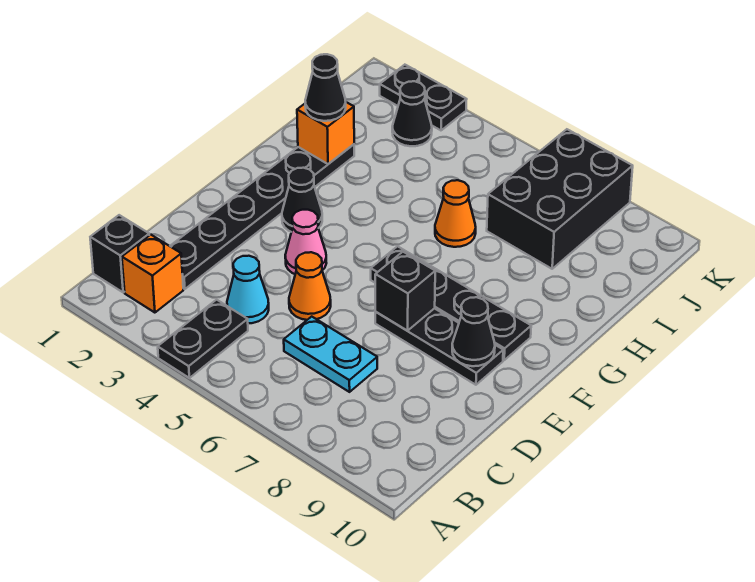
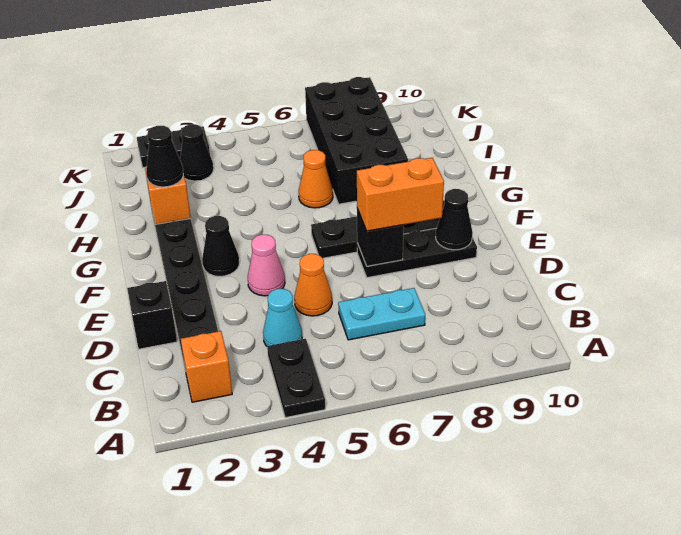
black 1x1 brick [90,215,149,292] -> black 1x1 brick moved to [127,281,177,349]
none -> orange 1x2 brick [357,158,444,231]
black 2x3 brick [487,129,633,269] -> black 2x4 brick [305,77,408,204]

